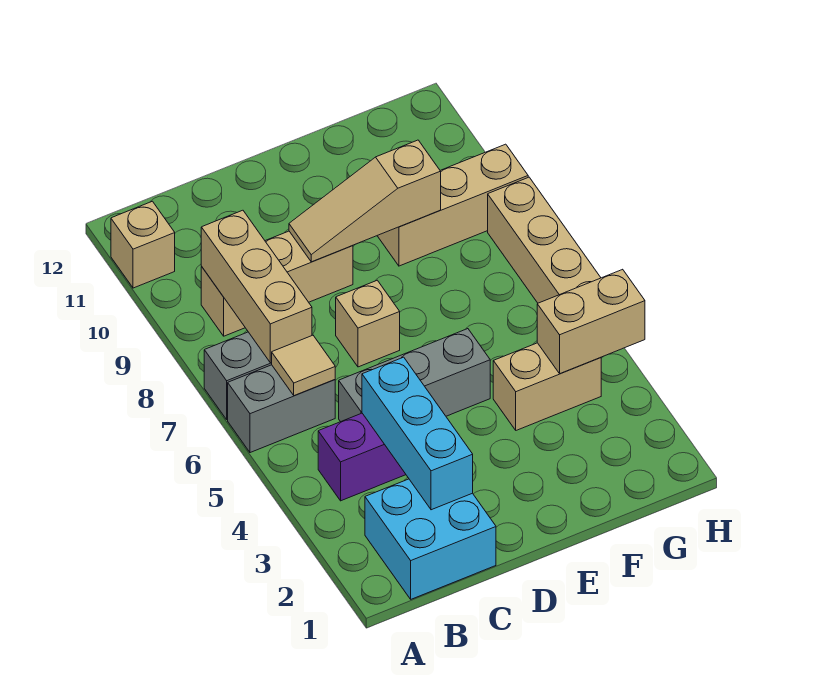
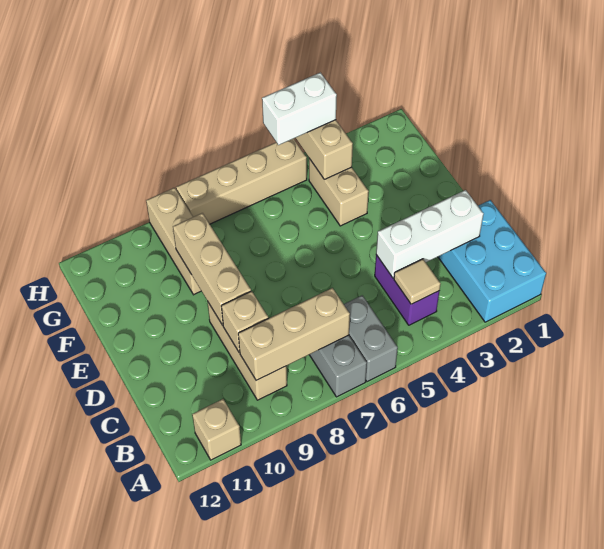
cyan 2x2 brick [365,479,496,599] -> cyan 2x3 brick [438,200,546,322]
tan 1x1 tile [272,335,335,396] -> tan 1x1 tile moved to [394,259,440,304]
cyan 1x3 brick [362,357,473,510] -> white 1x3 brick [376,190,483,278]
grey 1x3 brick [339,329,490,422] -> none
tan 1x1 brick [336,280,400,367] -> tan 1x1 brick moved to [221,291,268,353]
tan 1x3 slope [289,140,441,262] -> tan 1x3 brick [173,213,251,325]
none -> white 1x2 brick [262,72,337,145]

